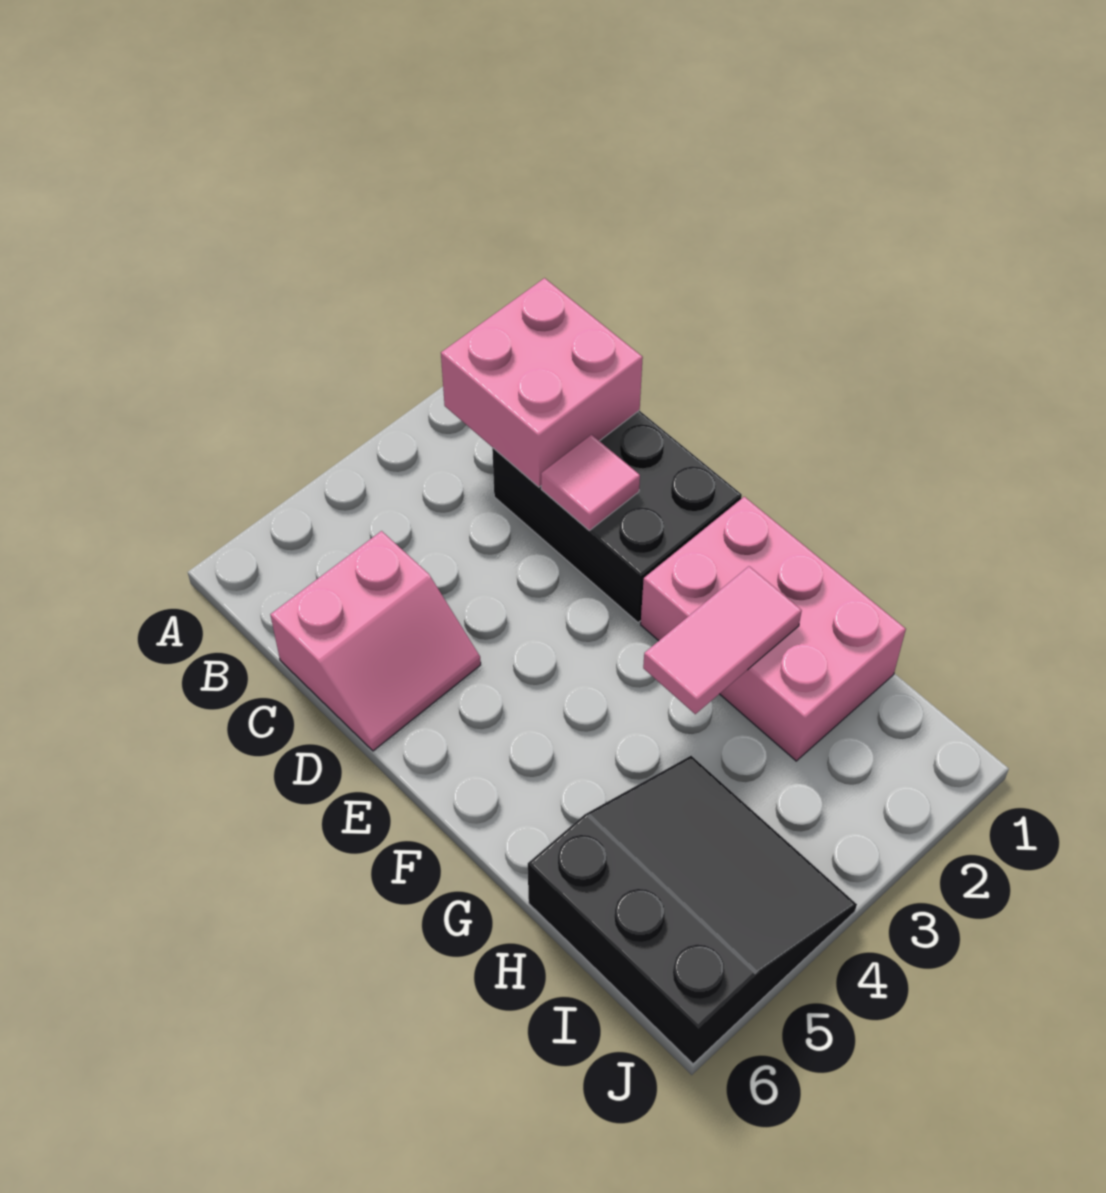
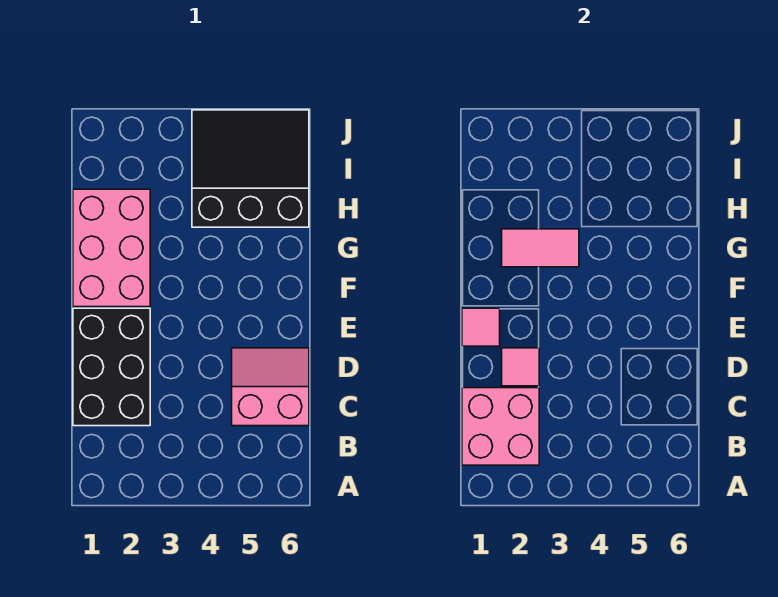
none -> pink 1x1 tile [462,308,500,346]
black 3x3 slope [528,756,857,1064] -> black 3x3 slope turned to [192,110,309,227]

